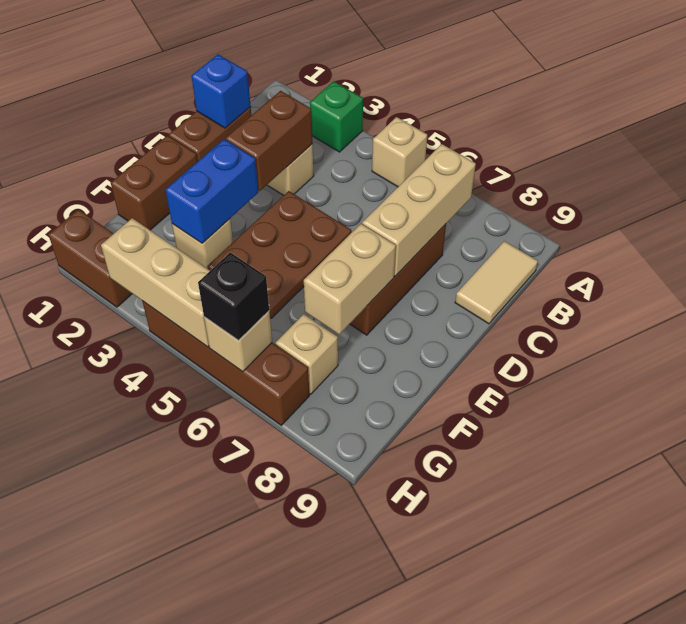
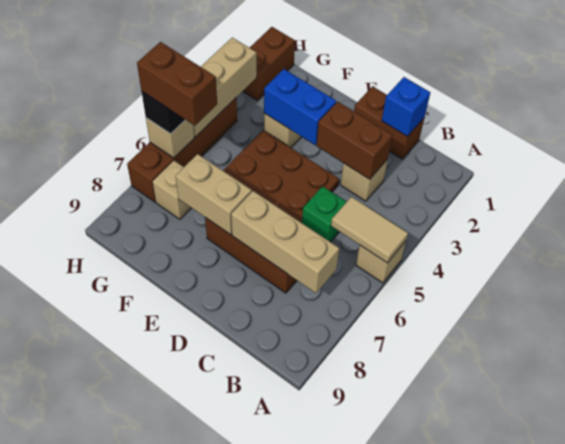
green 1x1 brick [310,81,363,152] -> green 1x1 brick moved to [302,186,346,242]
tan 1x2 tile [455,241,538,324] -> tan 1x2 tile moved to [331,197,408,263]
brown 1x2 brick [111,136,197,230] -> brown 1x2 brick moved to [137,42,217,126]

